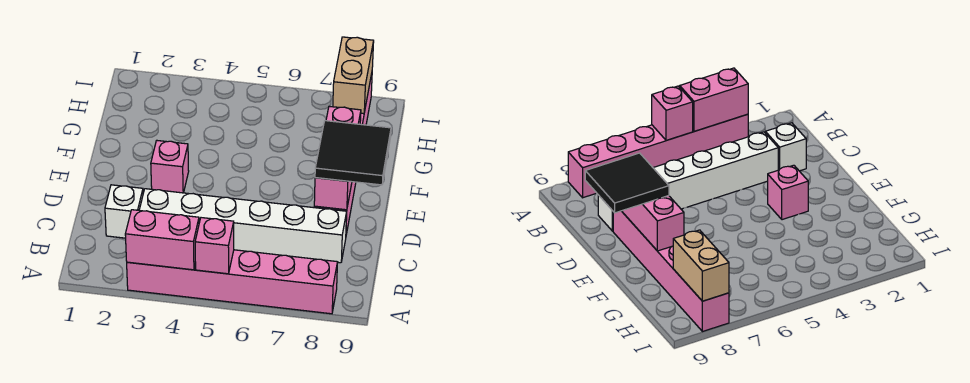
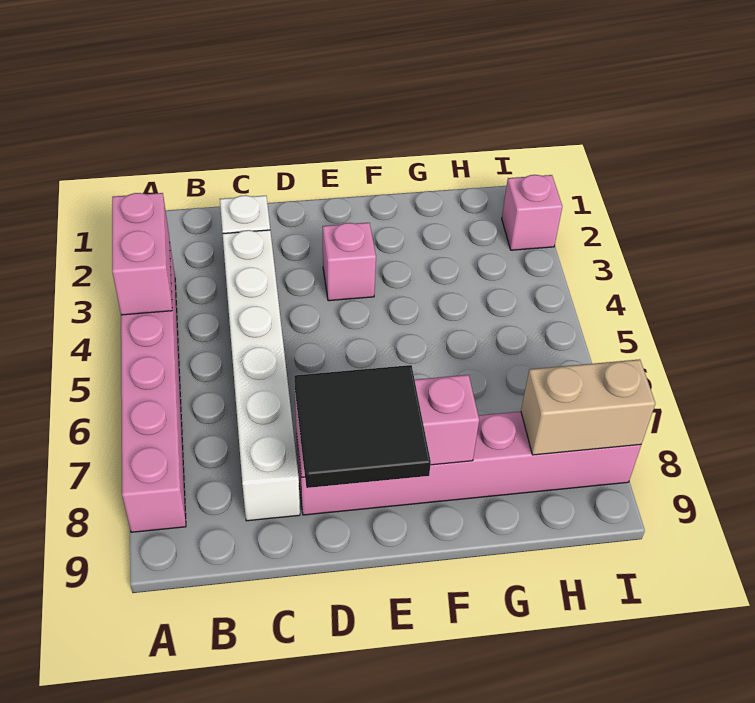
pink 1x1 brick [195,218,234,274] -> pink 1x1 brick moved to [502,175,562,250]

